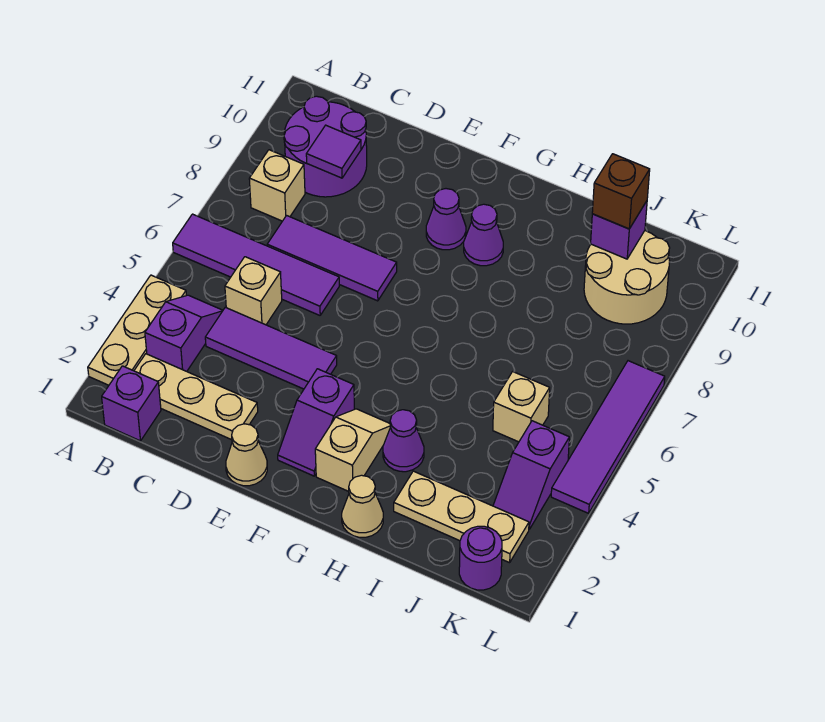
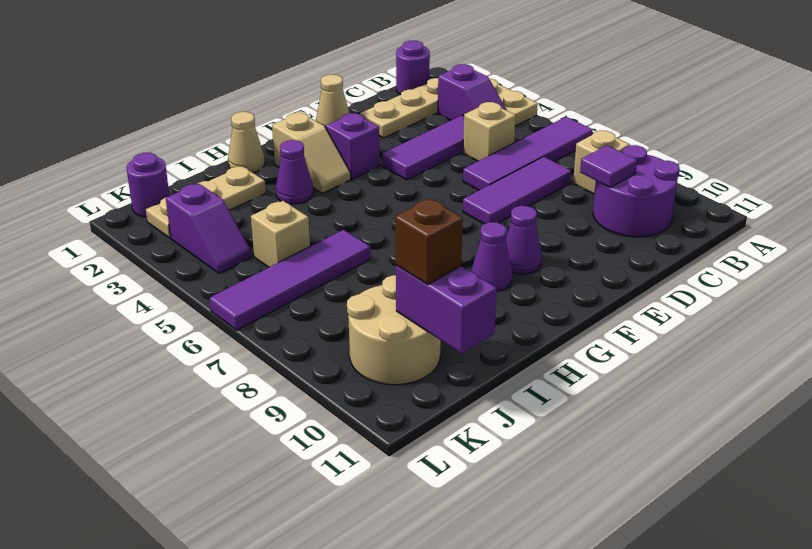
purple 1x1 brick [102,366,161,441] -> purple 1x1 round brick [396,41,430,95]
purple 1x1 brick [591,201,647,259] -> purple 1x2 brick [396,265,497,354]
purple 1x2 slope [493,421,569,529] -> purple 1x2 slope turned to [166,183,251,273]
purple 1x4 tile [551,361,665,513] -> purple 1x4 tile turned to [210,230,370,330]

